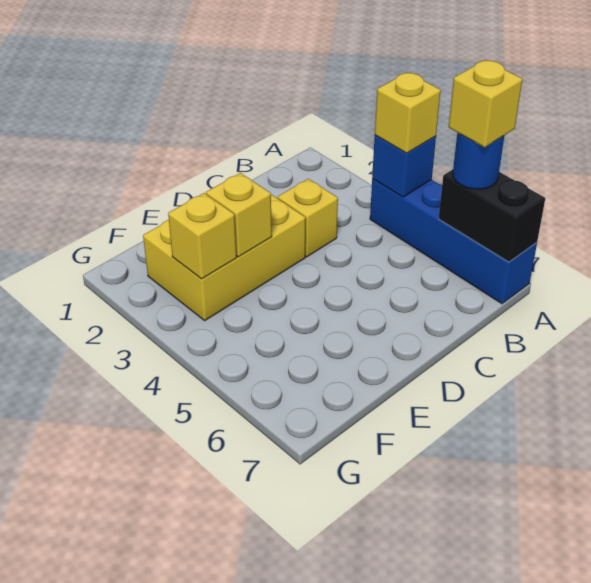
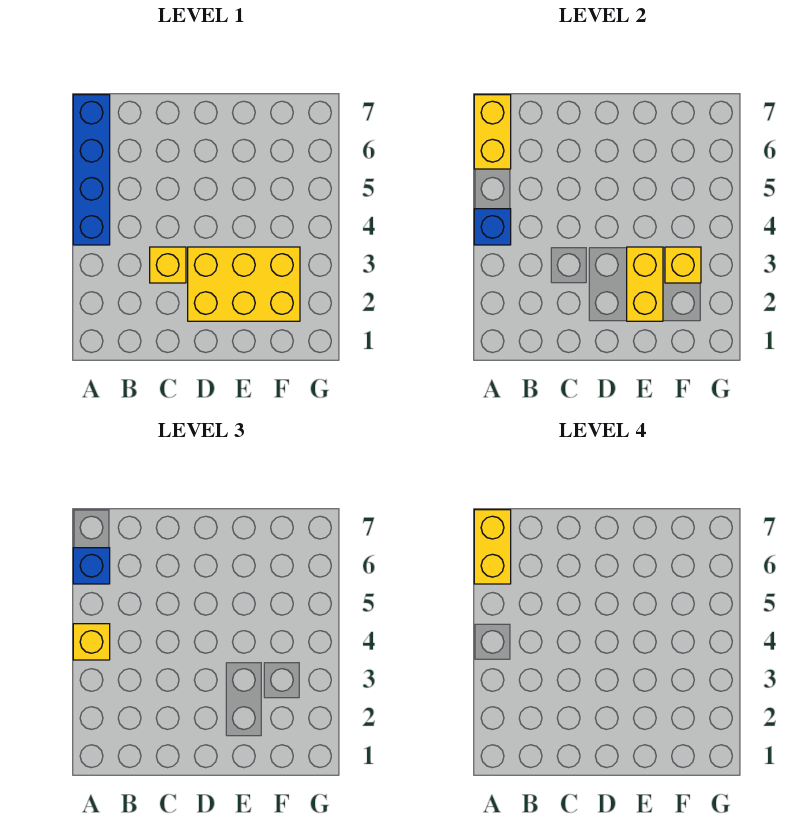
black 1x2 brick [439,170,545,262] -> yellow 1x2 brick [474,95,511,169]
blue 1x1 round brick [453,133,504,189] -> blue 1x1 brick [73,548,110,584]
yellow 1x1 brick [449,60,522,147] -> yellow 1x2 brick [474,510,511,584]
yellow 1x1 brick [206,173,272,257] -> yellow 1x2 brick [627,247,663,321]

